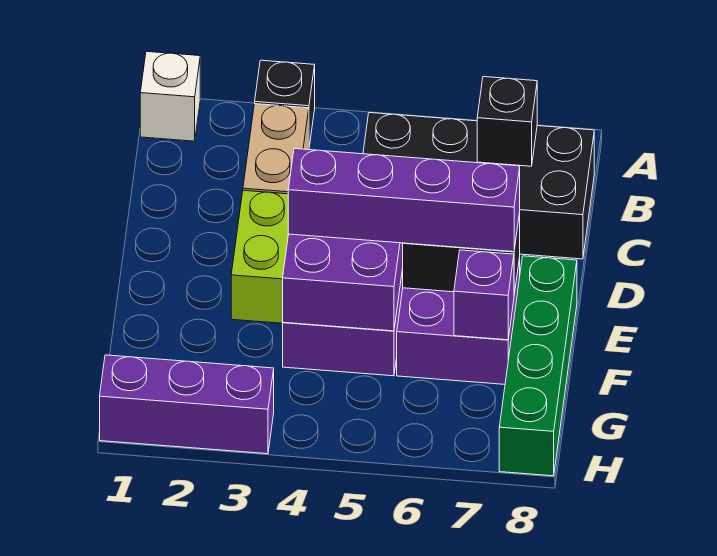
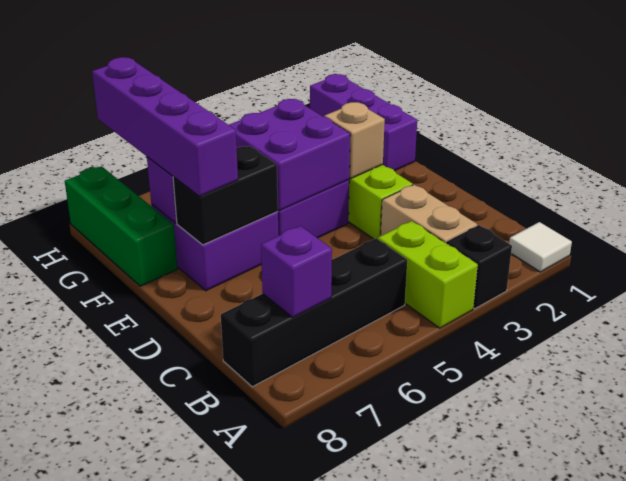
white 1x1 brick [140,51,200,141] -> white 1x1 tile [509,222,572,272]
none -> lime 1x2 brick [378,221,478,328]
black 2x4 brick [363,113,594,259] -> black 1x4 brick [221,238,407,387]
black 1x1 brick [477,77,537,166] -> purple 1x1 brick [261,226,332,317]
none -> tan 1x1 brick [324,102,385,178]
purple 1x4 brick [288,149,520,252] -> purple 1x4 brick turned to [92,57,238,196]
green 1x4 brick [499,256,577,476] -> green 1x3 brick [65,166,178,286]
purple 1x3 brick [100,355,274,454] -> purple 1x3 brick turned to [310,74,417,171]

